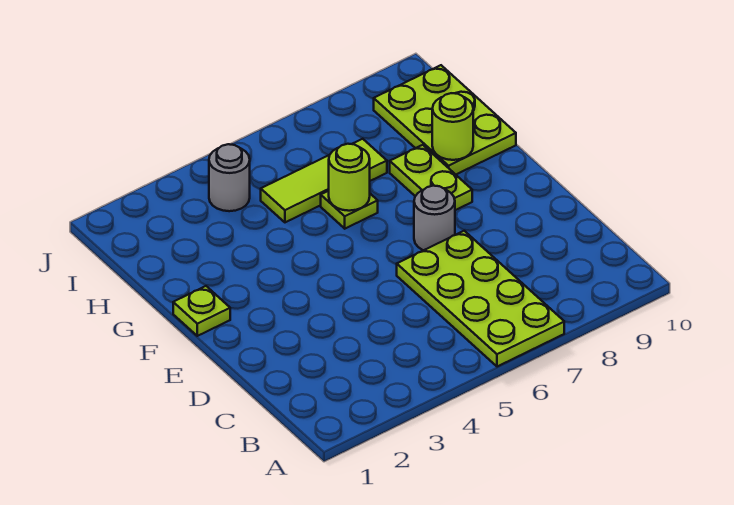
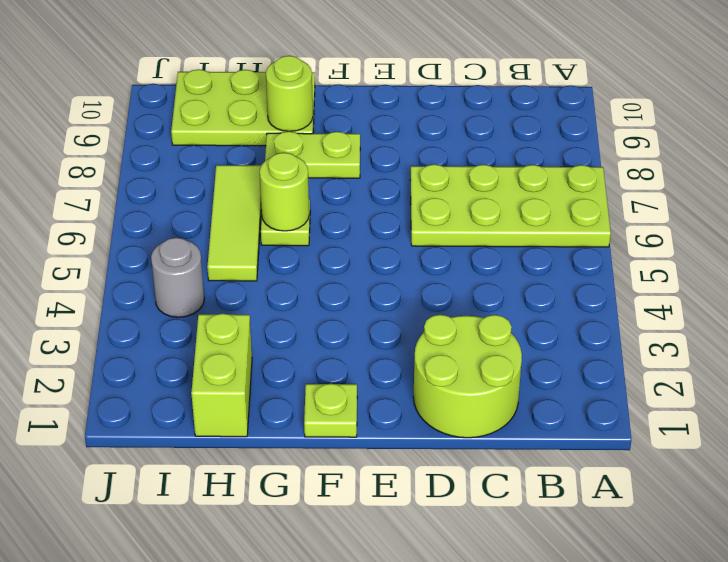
none -> lime 2x2 round brick [413,315,522,438]
grey 1x1 round brick [414,186,455,250] -> none
none -> lime 1x2 brick [191,313,252,437]

